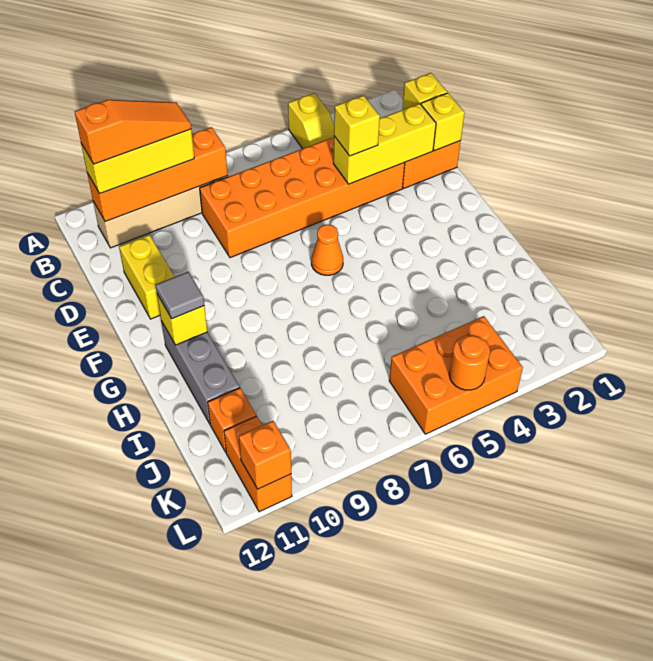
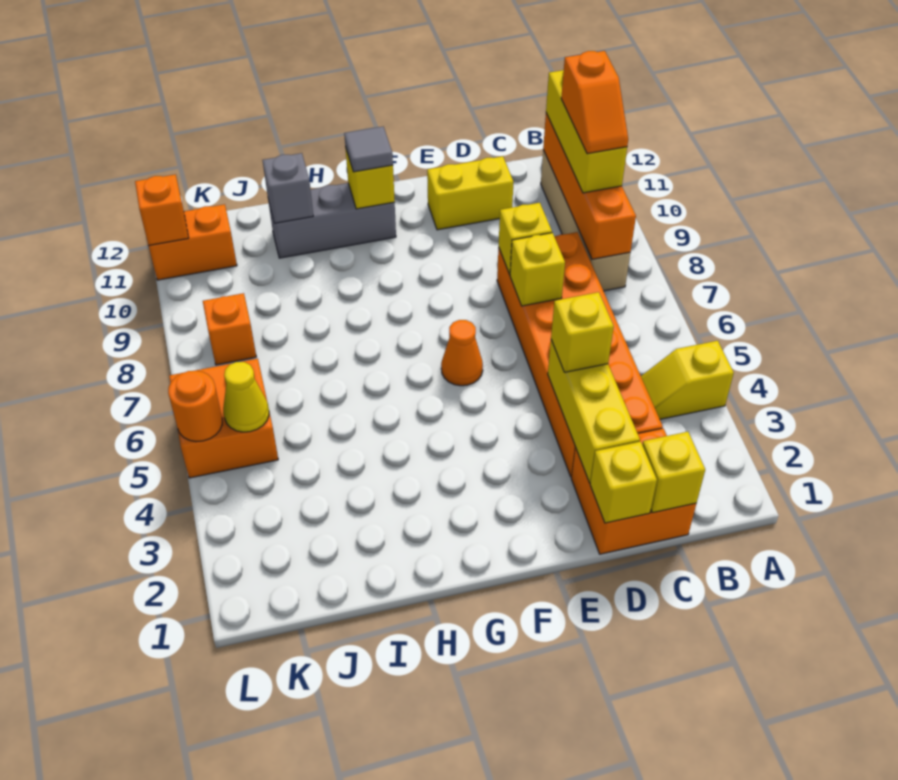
orange 1x3 slope [75,100,191,164] -> orange 1x2 slope [561,51,628,154]
none -> yellow 1x1 brick [510,233,565,306]
none -> yellow 1x1 brick [499,203,552,274]
none -> grey 1x1 brick [263,153,313,223]
orange 1x1 brick [208,388,256,452] -> orange 1x1 brick moved to [203,293,256,365]
orange 2x3 brick [389,316,523,434] -> orange 2x2 brick [169,359,278,478]
none -> yellow 1x1 cone [223,362,269,432]

